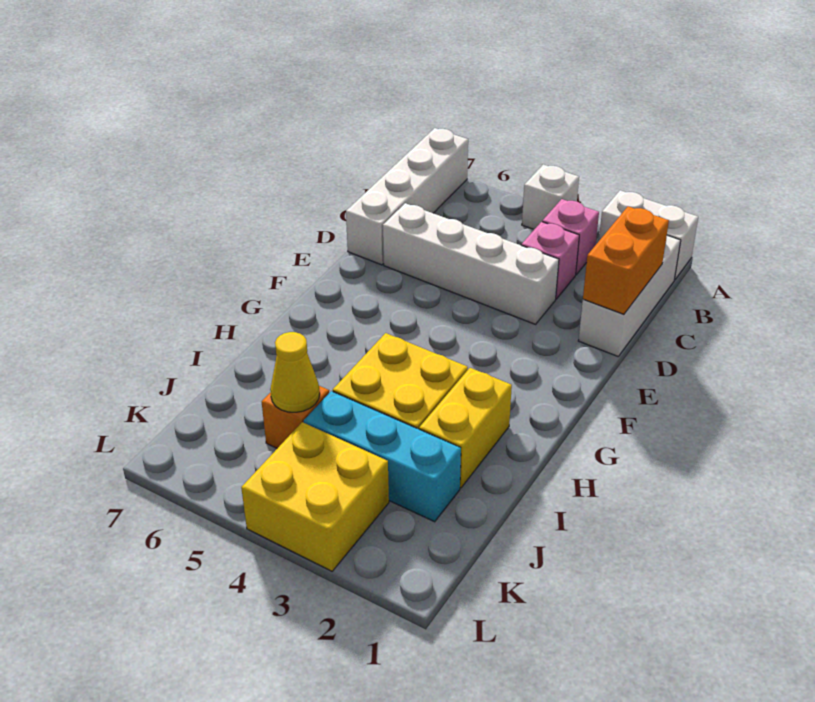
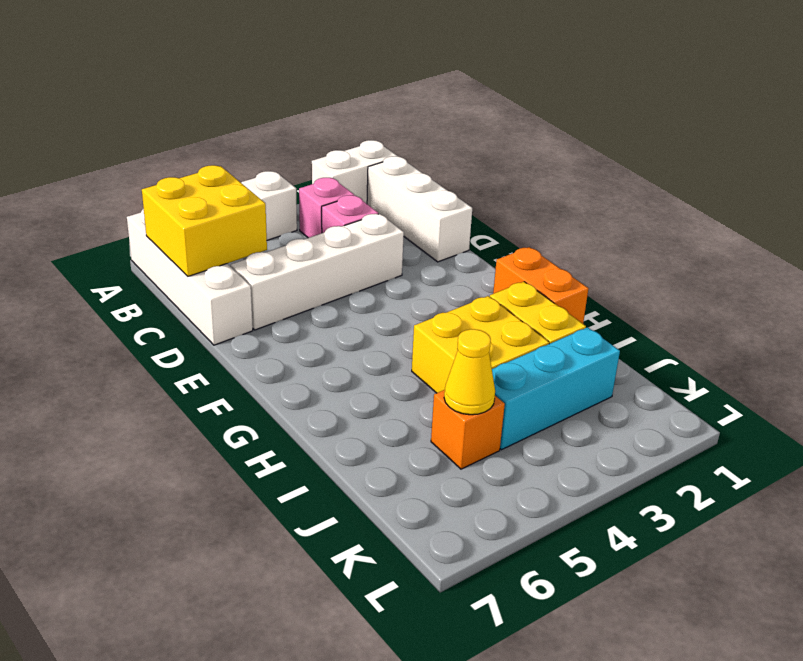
orange 1x2 brick [583,206,669,314] -> orange 1x2 brick moved to [493,247,589,324]
yellow 2x2 brick [241,422,389,571] -> yellow 2x2 brick moved to [142,165,267,276]

